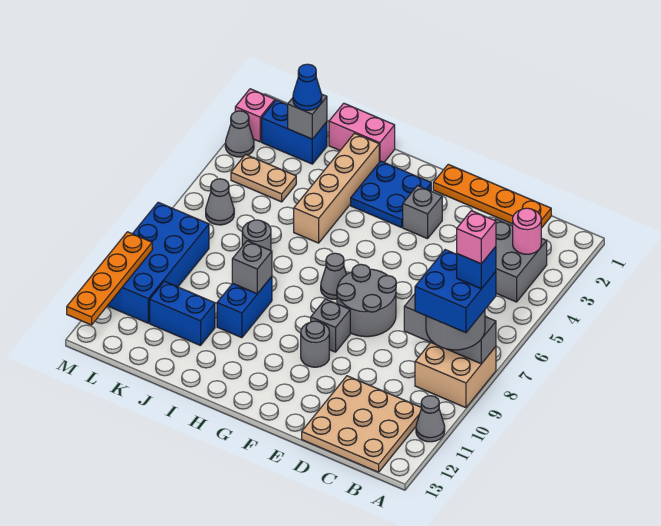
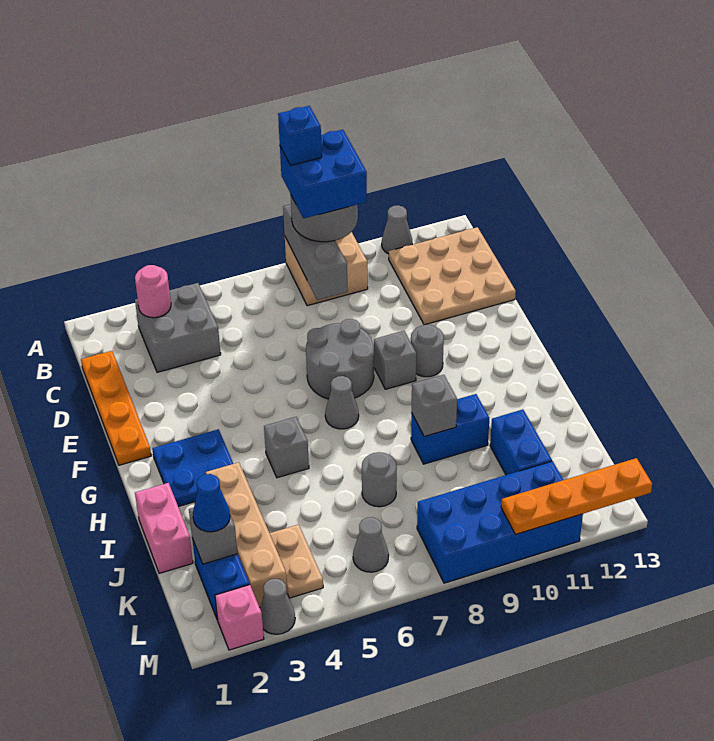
pink 1x1 brick [457,211,496,264] -> none
grey 1x1 brick [403,186,442,239] -> grey 1x1 brick moved to [264,417,309,478]
tan 1x4 brick [294,133,379,243] -> tan 1x4 brick turned to [206,462,287,607]

